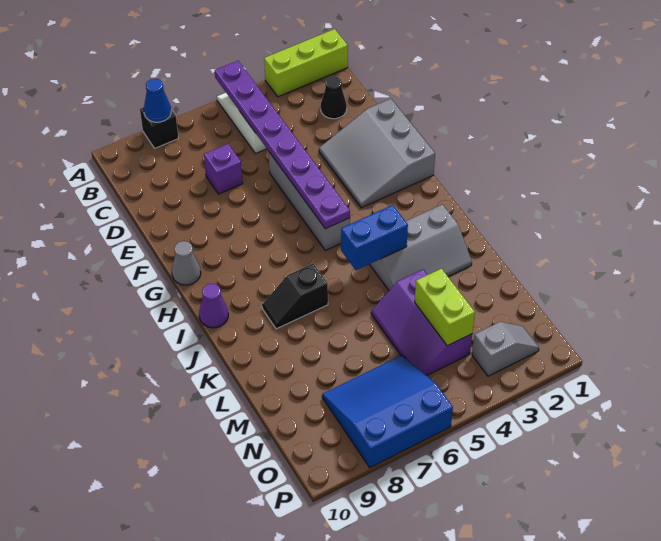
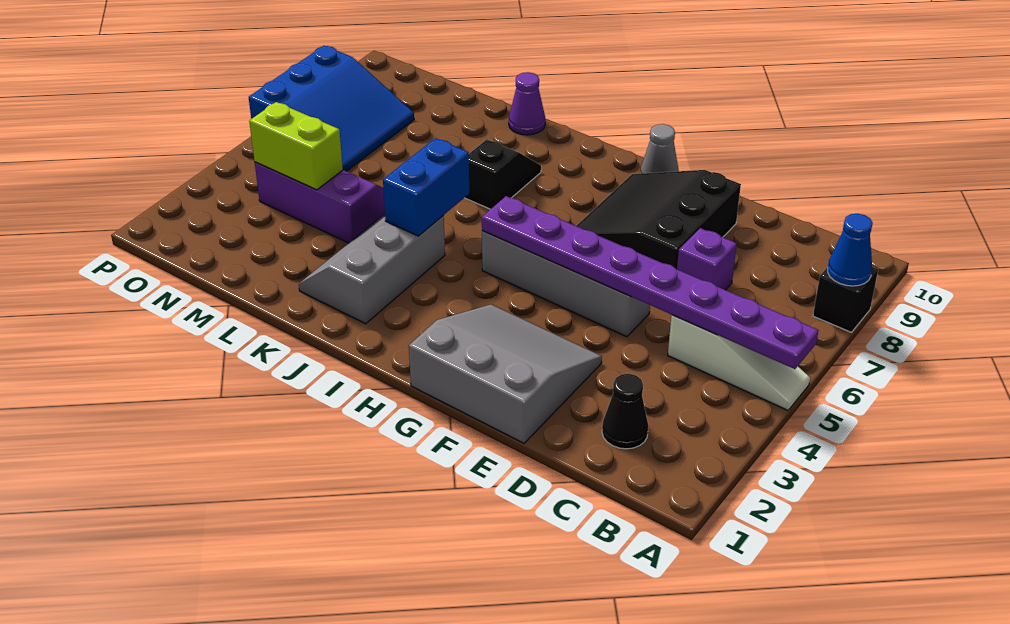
lime 1x3 brick [264,29,348,97] -> none
none -> black 3x3 slope [576,170,741,269]
purple 1x1 cone [199,284,228,328] -> purple 1x1 cone moved to [509,72,545,135]
grey 1x2 slope [472,322,539,376] -> none

